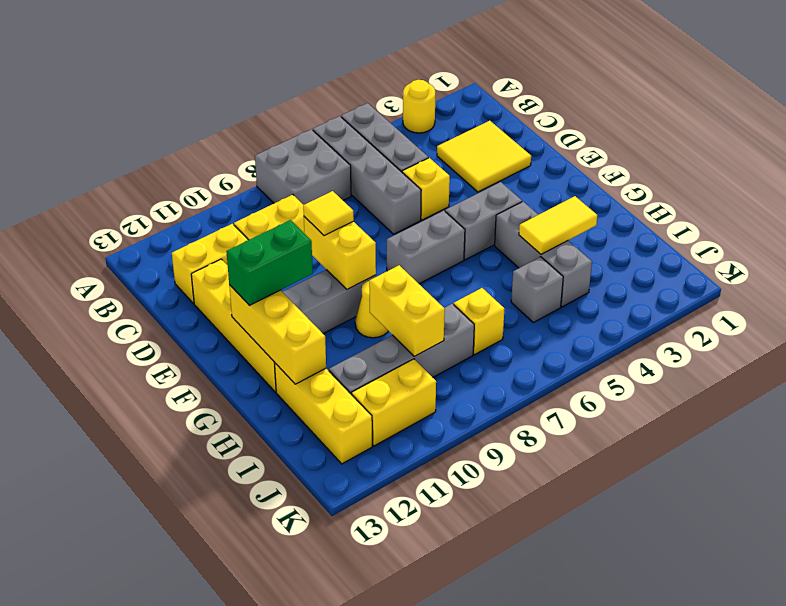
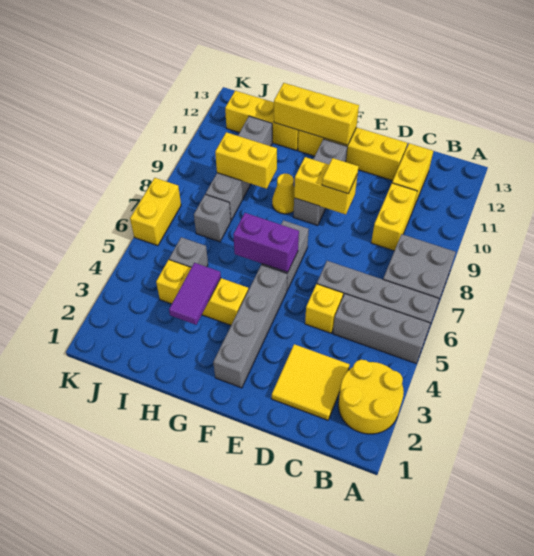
yellow 1x1 round brick [403,80,435,133] -> yellow 2x2 round brick [338,360,404,434]
grey 1x2 brick [445,182,522,260] -> grey 1x4 brick [213,265,287,388]
none -> purple 1x2 brick [233,213,299,272]
green 1x2 brick [226,220,313,305] -> none
grey 1x3 brick [495,202,592,307] -> yellow 1x3 brick [156,260,248,325]
yellow 1x2 tile [519,196,597,254] -> purple 1x2 tile [169,263,221,325]
yellow 1x1 brick [454,288,504,355] -> grey 1x1 brick [194,194,231,242]
yellow 1x2 brick [352,359,436,446] -> yellow 1x2 brick moved to [130,178,181,246]

